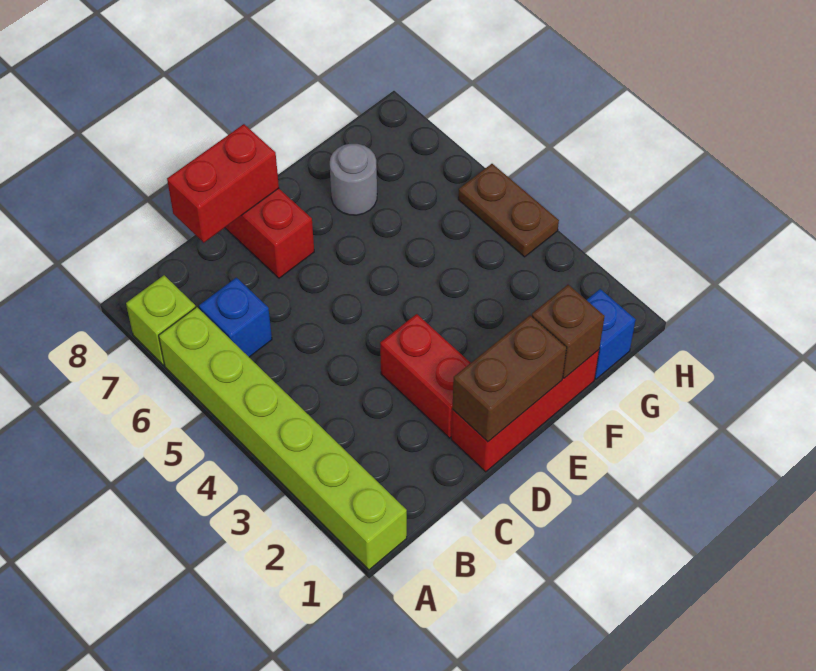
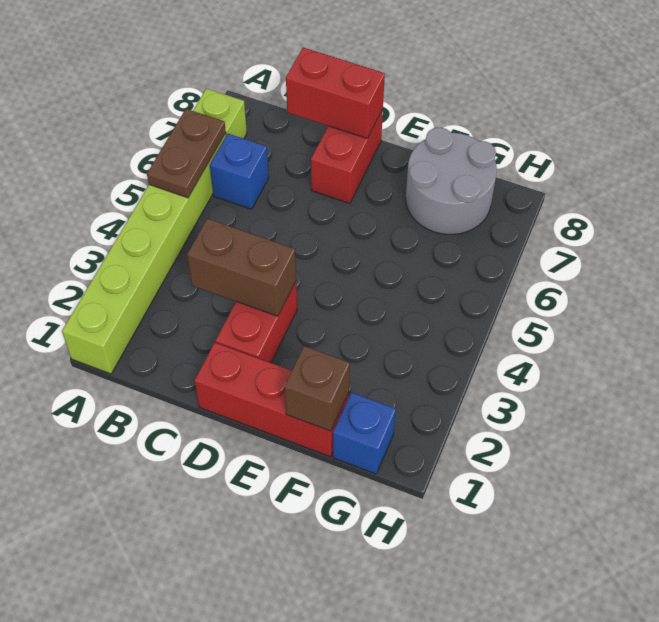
brown 1x2 brick [452,315,567,442] -> brown 1x2 brick moved to [187,219,296,316]
grey 1x1 round brick [330,144,377,215] -> grey 2x2 round brick [406,128,497,234]
brown 1x2 plate [458,164,559,257] -> brown 1x2 plate moved to [147,109,226,198]

